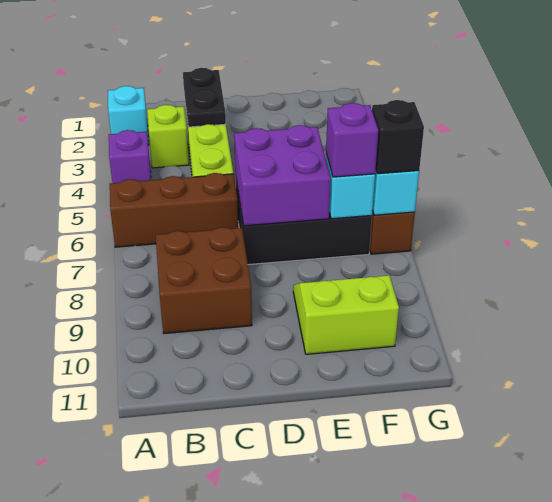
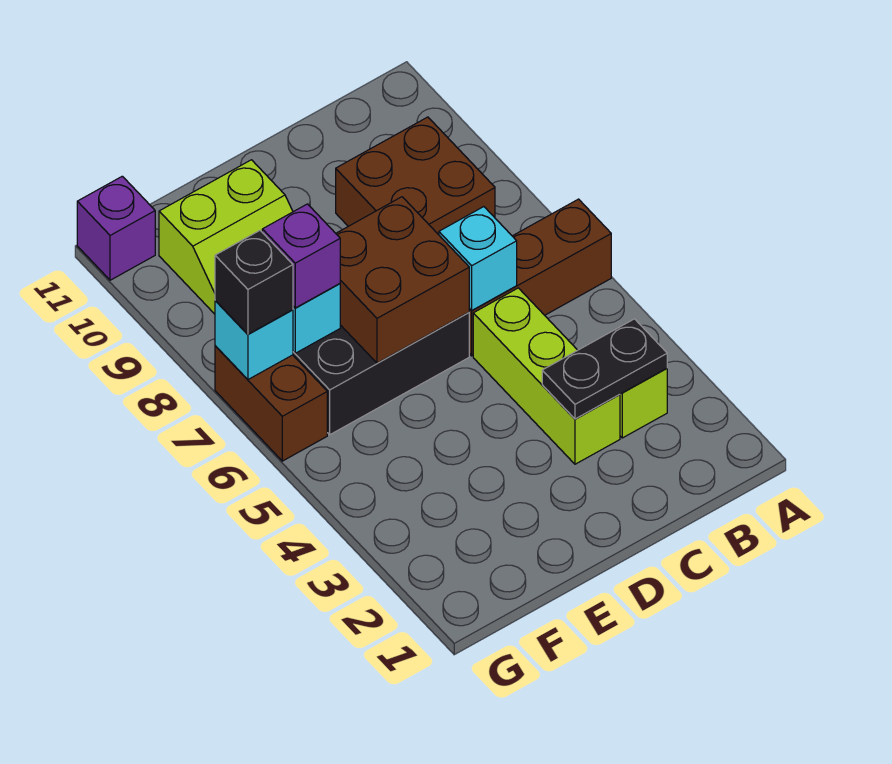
cyan 1x1 brick [108,86,149,145] -> cyan 1x1 brick moved to [439,207,517,311]
purple 1x1 brick [109,130,151,183] -> purple 1x1 brick moved to [77,176,155,280]
black 1x2 plate [183,68,226,127] -> black 1x2 plate turned to [542,319,667,419]
purple 2x2 brick [234,125,331,226] -> brown 2x2 brick [336,197,469,363]

